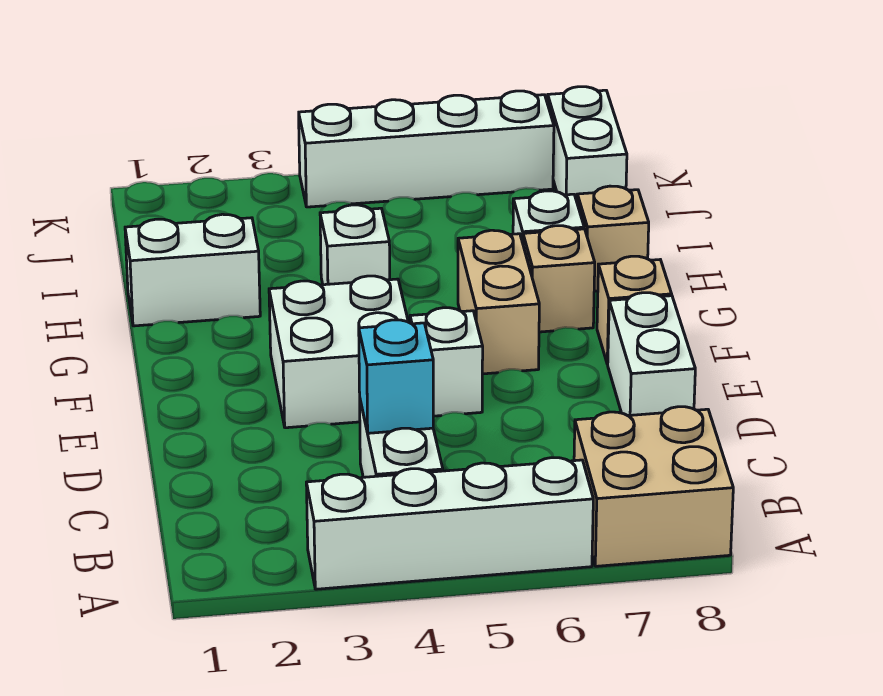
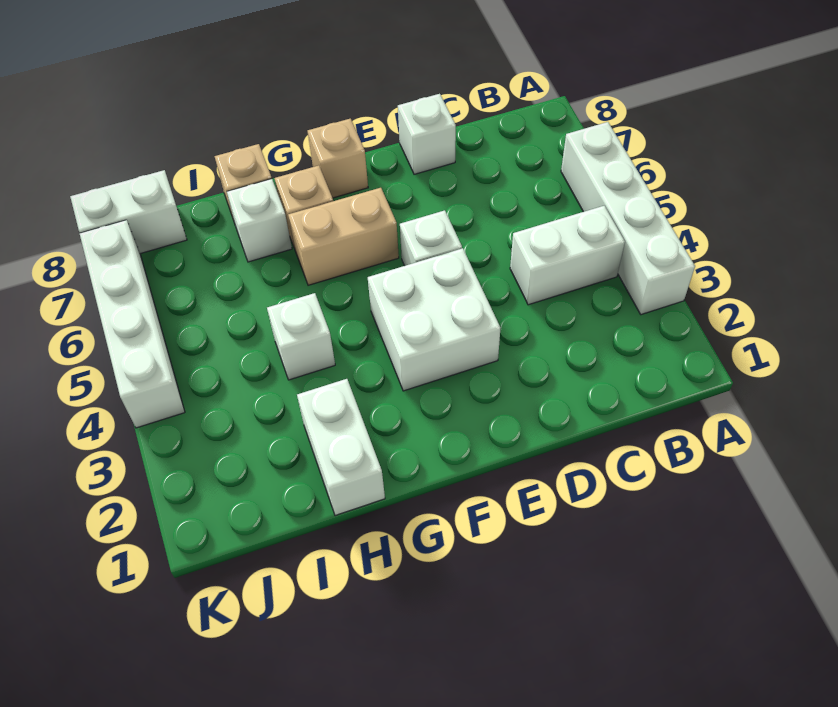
tan 2x2 brick [574,407,733,566] -> none
cyan 1x1 brick [359,320,433,433] -> none
white 1x2 brick [608,293,695,416] -> white 1x1 brick [398,94,456,174]

